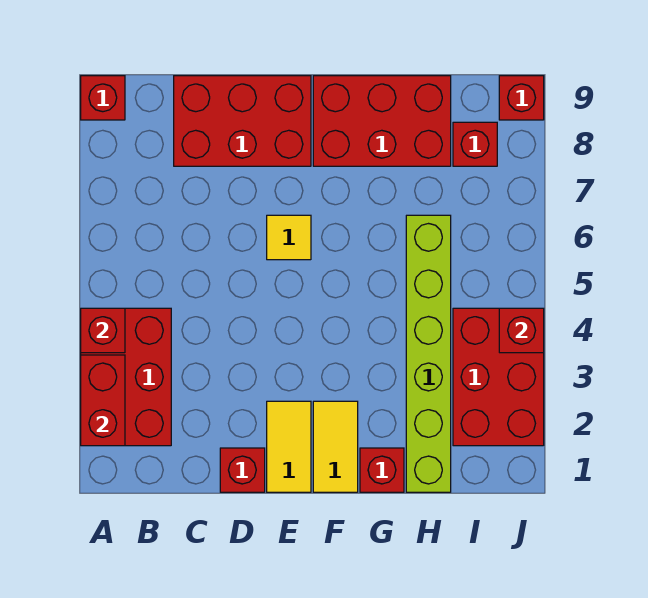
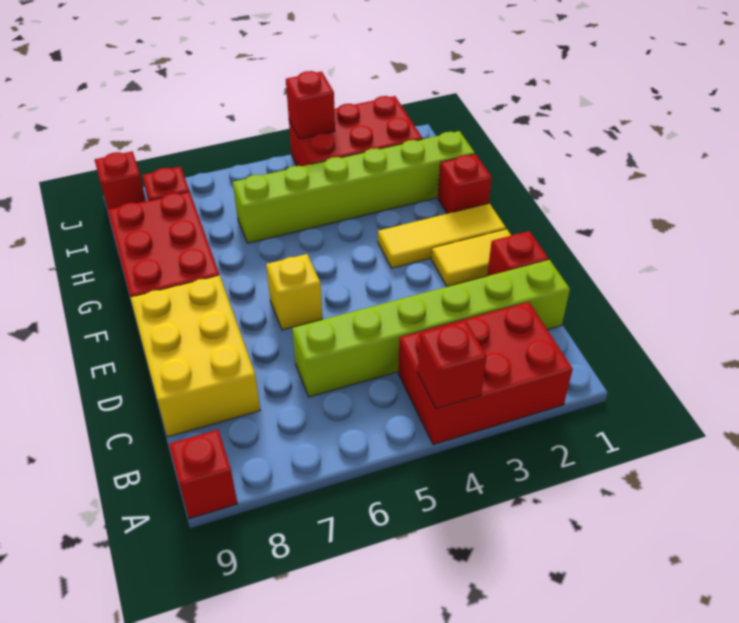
red 1x2 brick [81,355,125,446] -> none
none -> lime 1x6 brick [292,260,570,397]
red 2x3 brick [174,76,311,166] -> yellow 2x3 brick [131,276,260,437]
yellow 1x1 tile [267,215,311,260] -> yellow 1x1 brick [266,254,322,330]
yellow 1x2 tile [313,401,358,492] -> yellow 1x3 tile [378,204,506,268]

